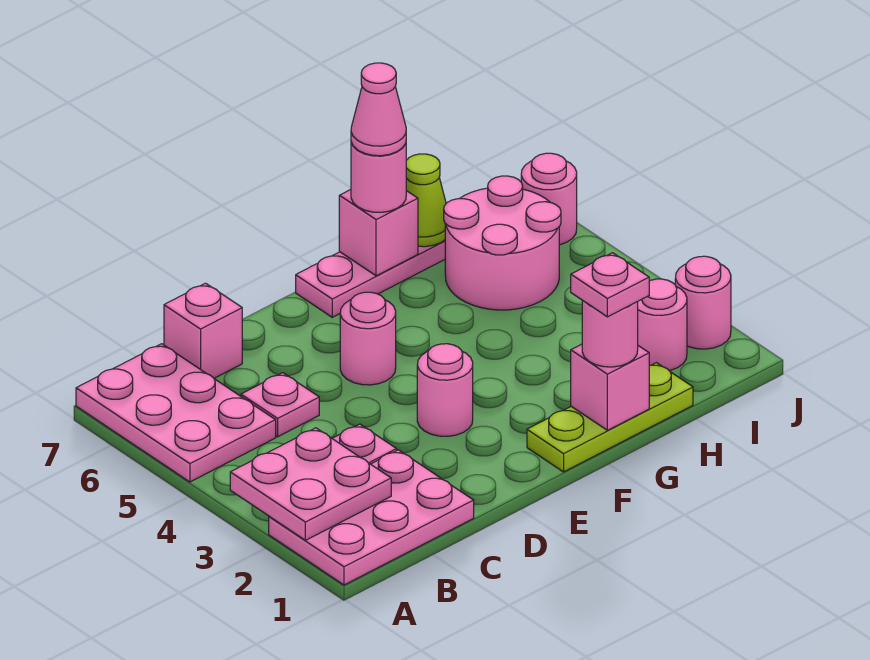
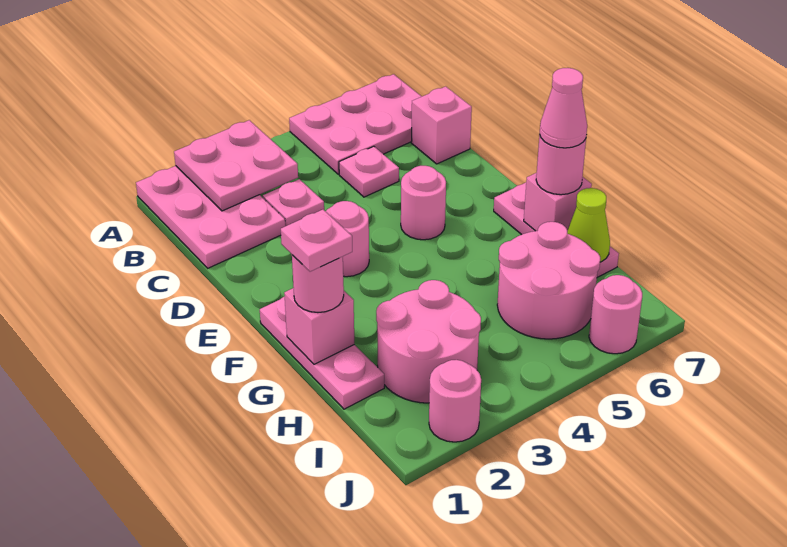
lime 1x3 plate [527,363,693,472] -> pink 1x3 plate [260,297,384,409]
pink 1x1 round brick [638,279,687,371] -> pink 2x2 round brick [376,280,481,403]

